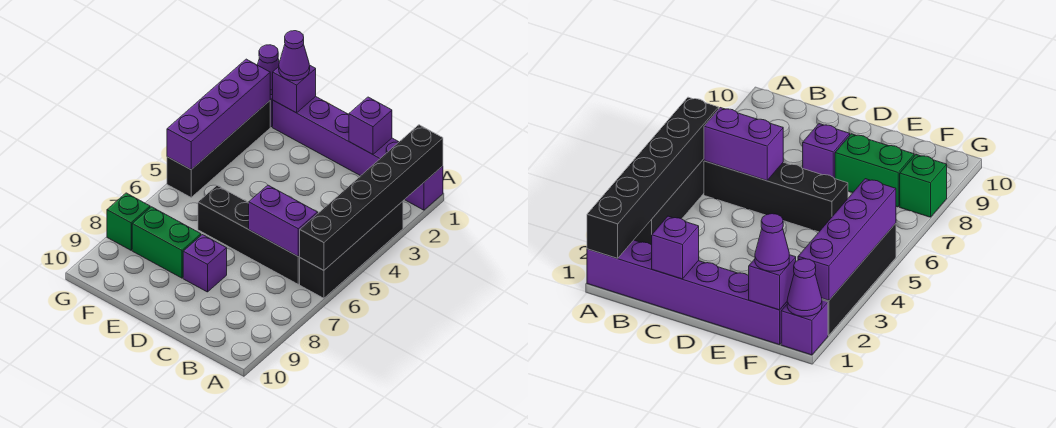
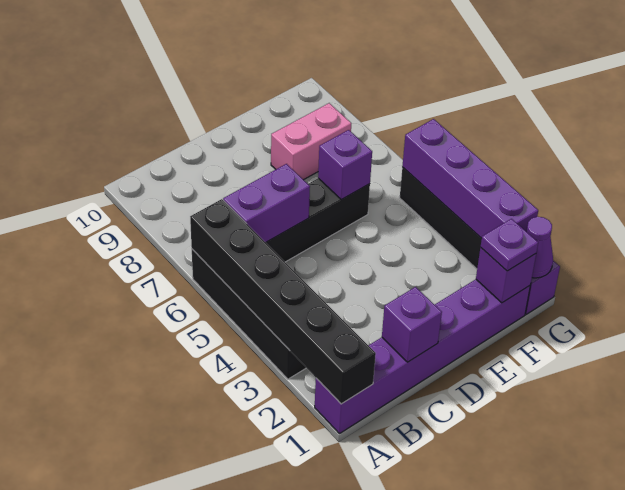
purple 1x1 brick [183,235,227,292] -> purple 1x1 brick moved to [318,130,372,200]
green 1x2 brick [132,207,201,278] -> pink 1x2 brick [271,103,351,180]
purple 1x1 cone [279,31,310,81] -> purple 1x1 plate [481,219,538,271]
green 1x1 brick [107,193,150,250] -> none

